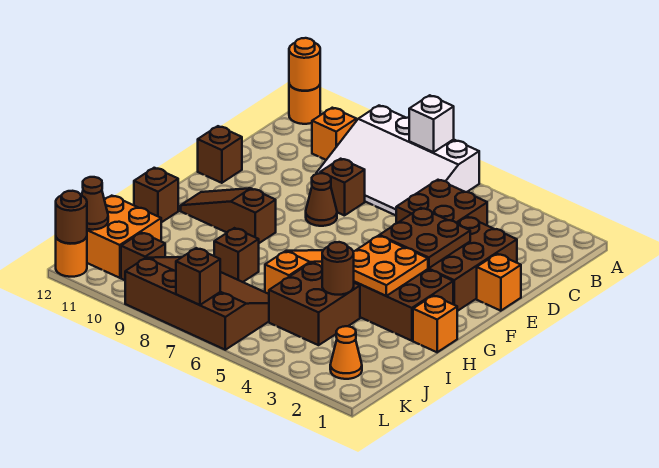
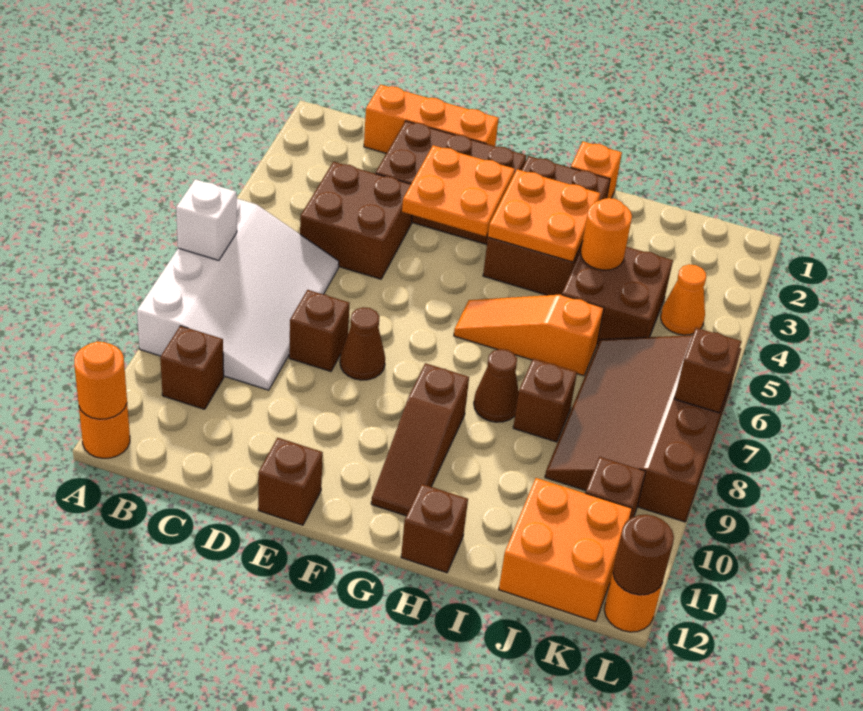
orange 1x1 brick [312,108,356,160] -> brown 1x1 brick [160,326,224,409]
orange 1x1 brick [477,254,521,311] -> orange 1x3 brick [364,85,499,153]
brown 2x2 plate [379,208,470,268] -> orange 2x2 plate [402,145,515,236]
brown 1x1 round brick [322,242,354,295] -> orange 1x1 round brick [581,198,632,270]
orange 1x1 cone [330,326,362,379] -> orange 1x1 cone moved to [661,264,706,335]
brown 1x1 cone [82,177,108,230] -> brown 1x1 cone moved to [474,349,519,422]

